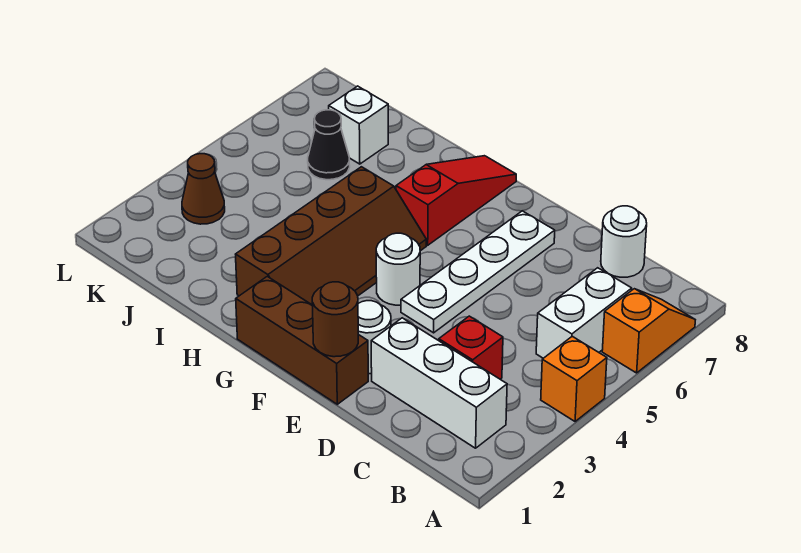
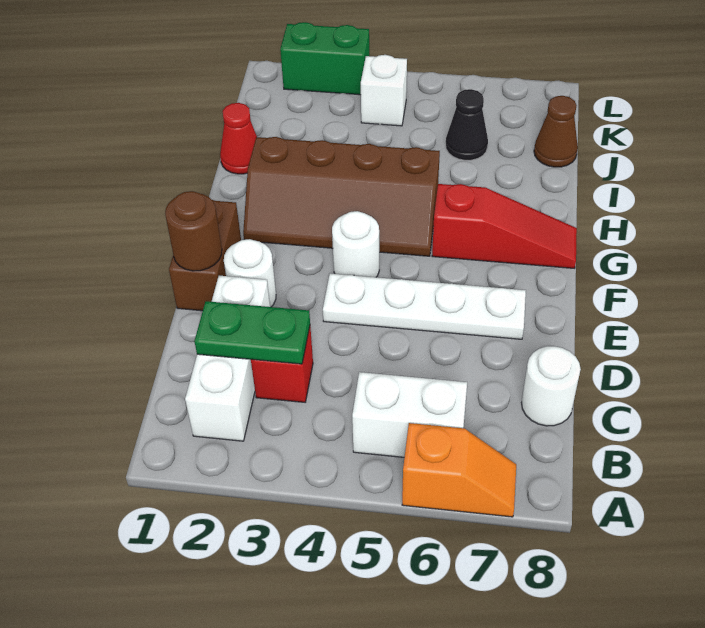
orange 1x1 brick [541,336,607,422] -> none
none -> green 1x2 plate [194,301,310,364]
brown 1x3 brick [236,277,368,404] -> brown 1x2 brick [169,200,241,311]
none -> red 1x1 cone [220,103,257,174]
white 1x1 brick [329,86,388,164] -> white 1x1 brick moved to [361,55,407,126]
brown 1x1 cone [182,154,225,224] -> brown 1x1 cone moved to [534,96,578,167]
none -> green 1x2 brick [280,22,369,95]

